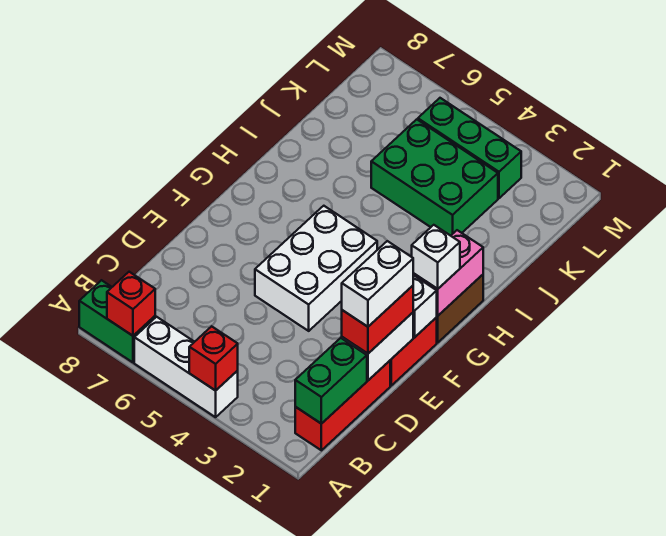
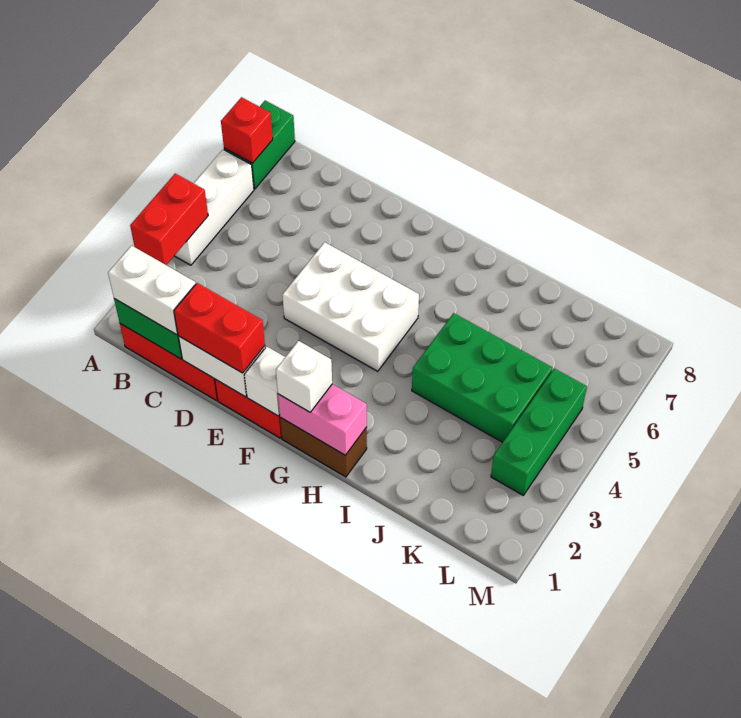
red 1x1 brick [189,326,238,391] -> red 1x2 brick [130,174,208,265]
white 1x2 brick [342,241,413,327] -> white 1x2 brick moved to [108,246,196,335]
green 2x3 brick [371,119,498,236] -> green 2x3 brick turned to [412,313,552,442]

